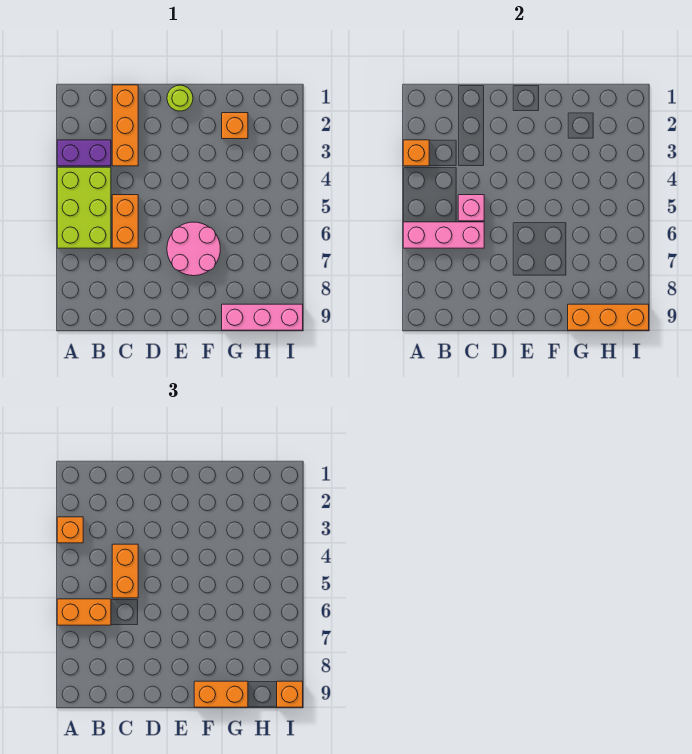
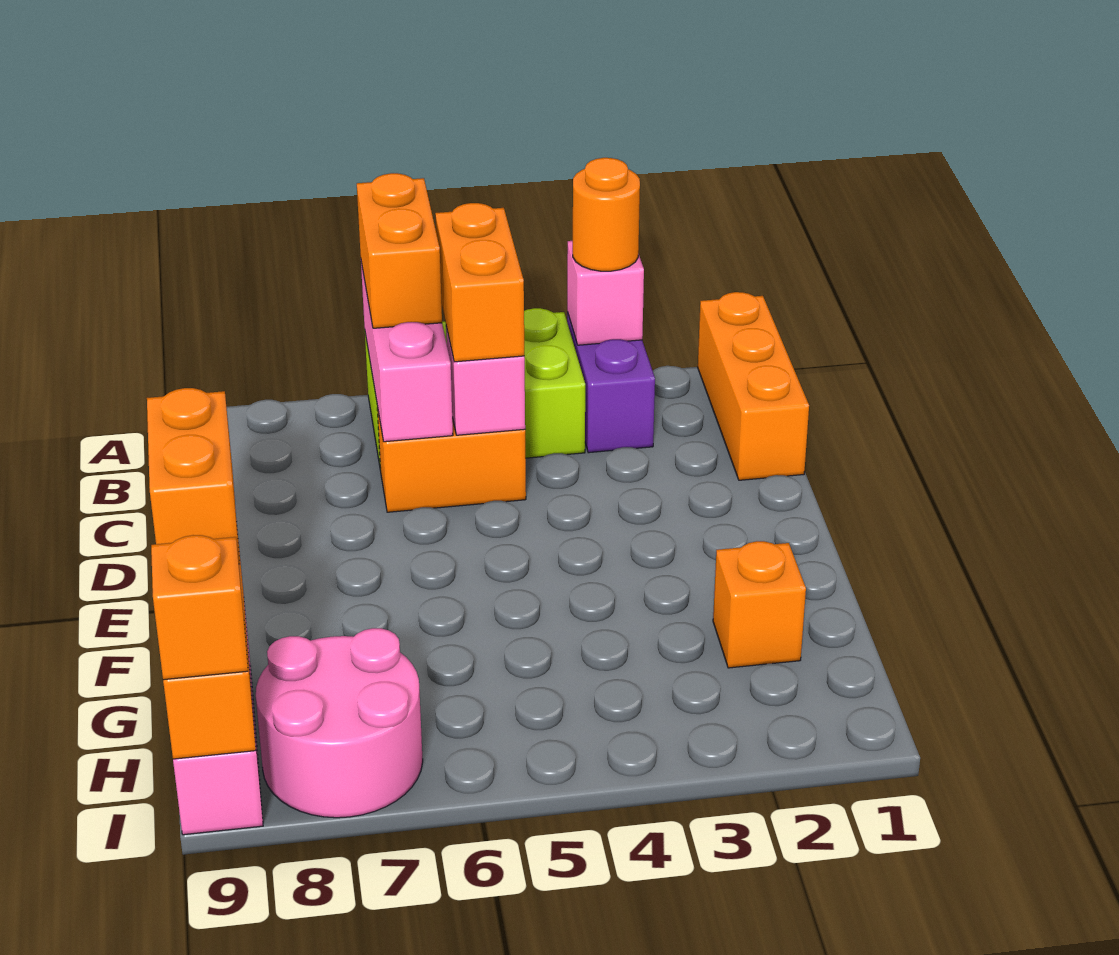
orange 1x1 brick [403,140,429,166] -> pink 1x1 brick [567,241,644,345]
orange 1x1 brick [57,517,83,543] -> orange 1x1 round brick [573,158,640,271]
orange 1x3 brick [112,85,138,166] -> orange 1x3 brick turned to [698,292,809,480]
orange 1x2 brick [112,544,138,598] -> orange 1x2 brick turned to [435,203,524,362]
lime 1x1 round brick [167,85,193,111] -> none
pink 2x2 round brick [167,222,220,276] -> pink 2x2 round brick moved to [256,628,423,818]

